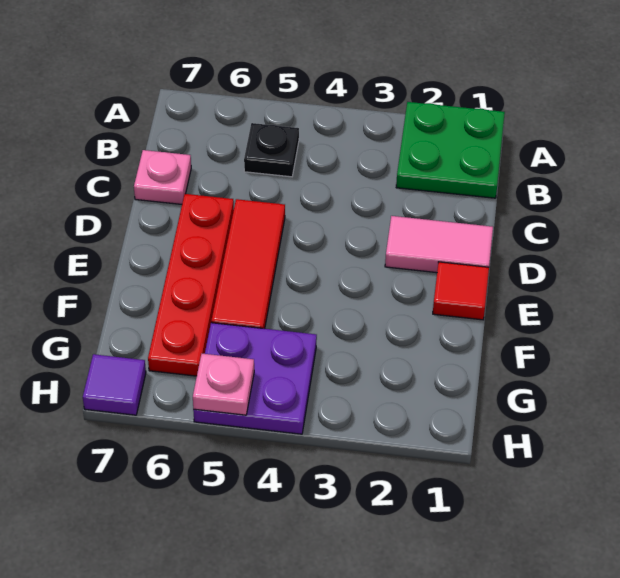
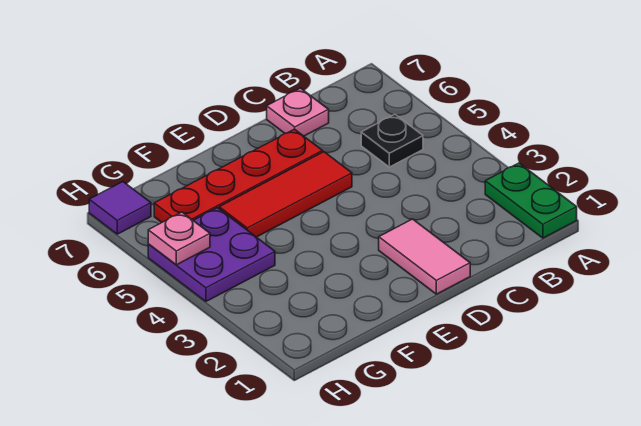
green 2x2 plate [396,102,505,198] -> green 1x2 plate [485,163,577,238]
red 1x1 tile [433,262,489,320] -> none

